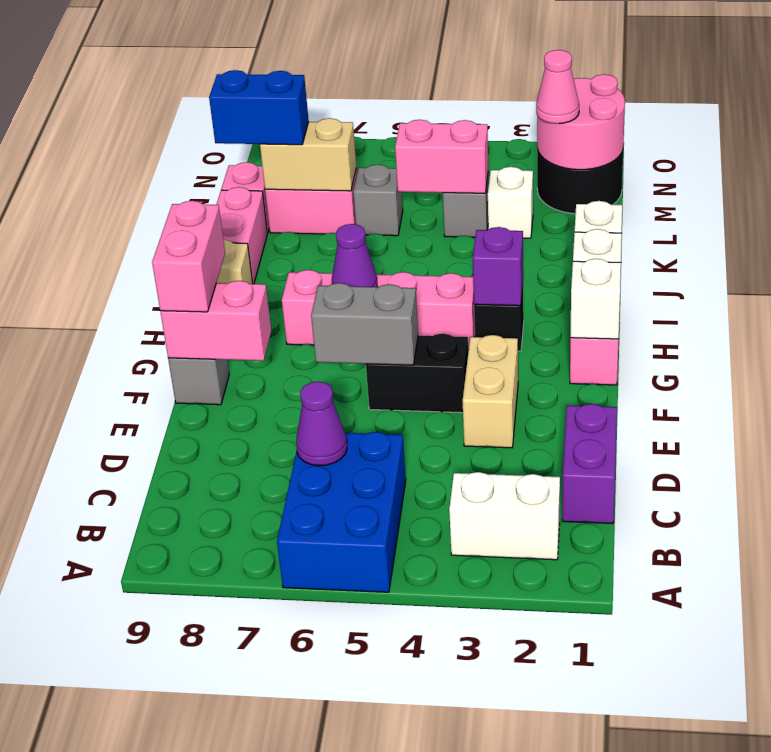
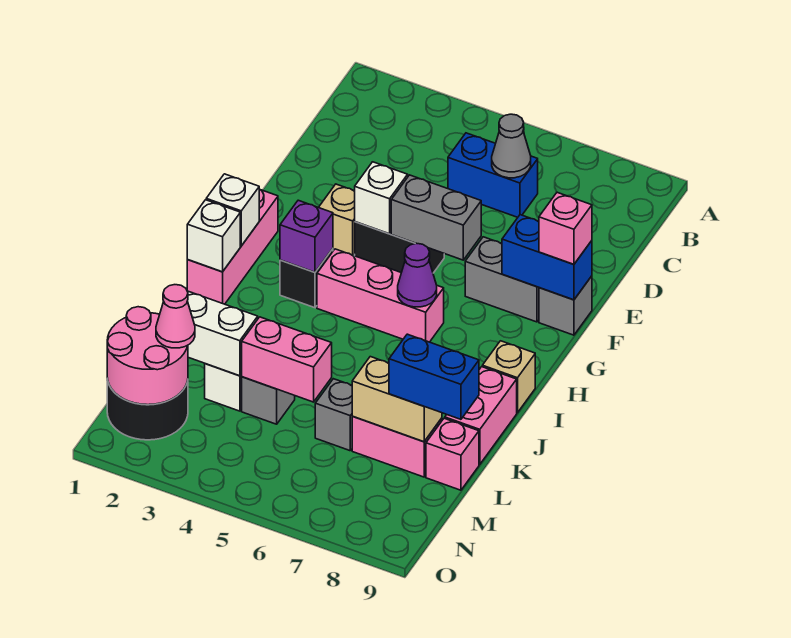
blue 2x3 brick [277,432,406,592] -> blue 1x2 brick [448,133,538,217]
white 1x2 brick [449,472,560,560] -> white 1x2 brick moved to [187,291,258,376]
purple 1x2 brick [562,404,617,524] -> none
purple 1x1 cone [296,381,347,466] -> grey 1x1 cone [492,114,531,178]
tan 1x2 brick [463,335,518,448] -> tan 1x1 brick [319,184,355,255]
none -> grey 1x2 brick [465,237,539,322]
pink 1x2 brick [160,281,271,361] -> blue 1x2 brick [502,215,592,300]
pink 1x2 brick [152,201,225,312] -> pink 1x1 brick [539,192,592,264]
white 1x1 brick [570,259,621,339] -> white 1x1 brick moved to [355,162,408,234]
pink 1x4 brick [282,270,475,349] -> pink 1x3 brick [317,249,444,342]

